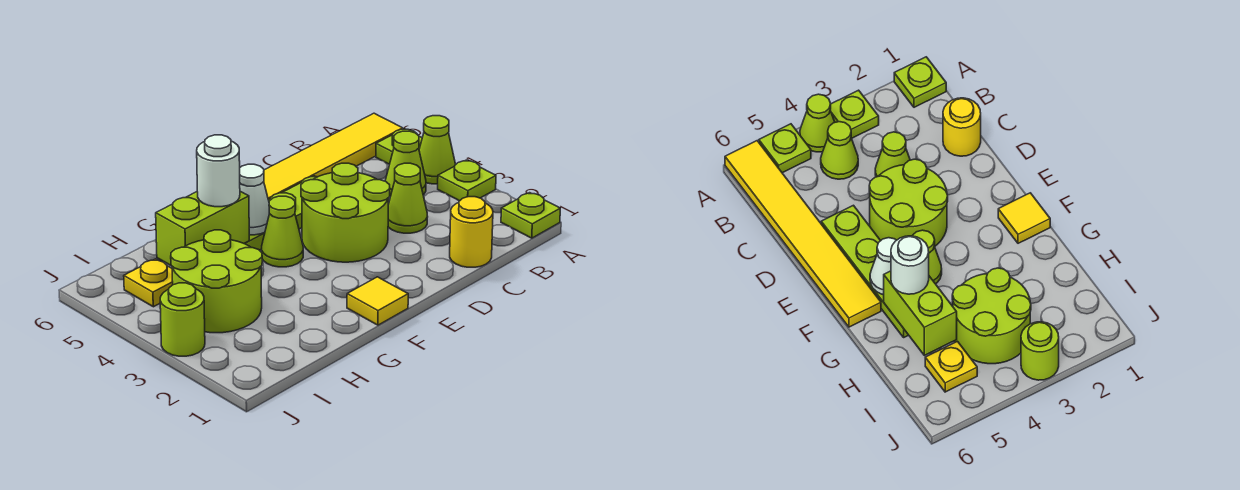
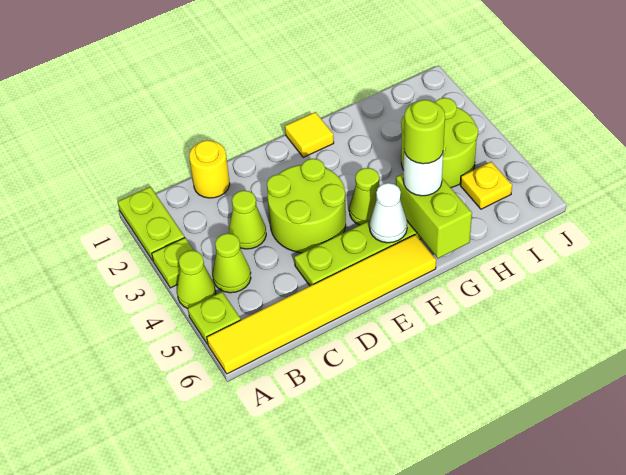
lime 1x1 plate [501,193,560,238] -> lime 1x2 plate [118,187,185,261]
lime 1x2 brick [156,191,249,265] -> lime 1x2 brick turned to [396,173,472,258]
lime 1x1 round brick [160,283,205,356] -> lime 1x1 round brick moved to [404,100,445,164]

